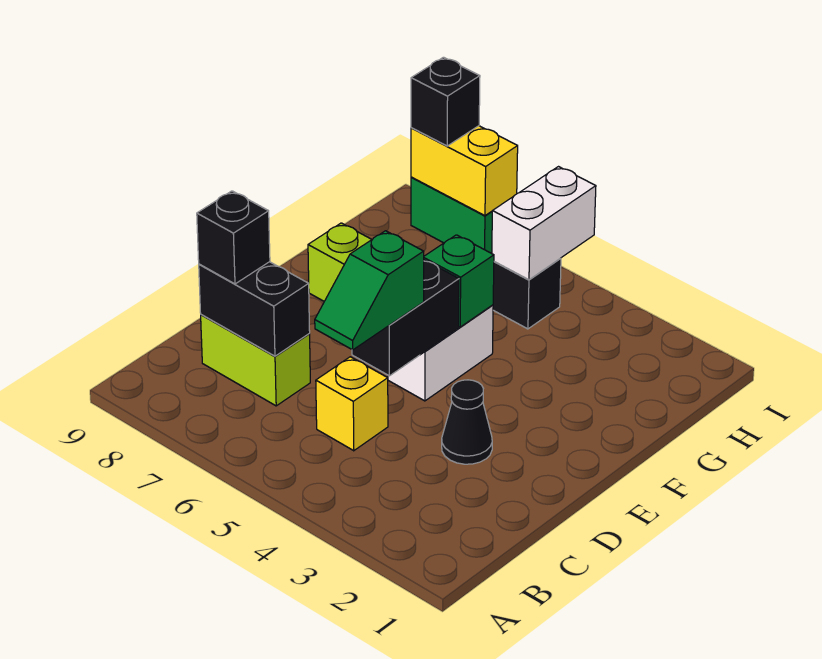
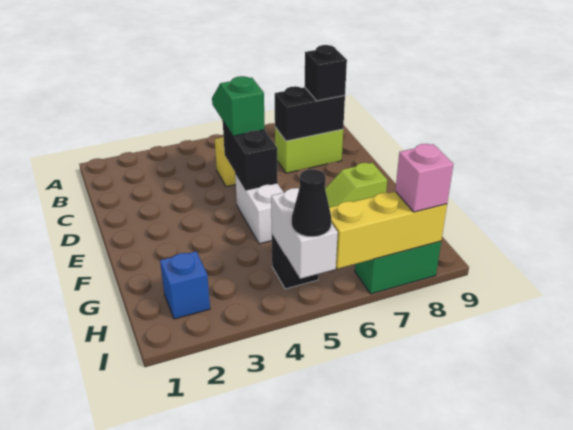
black 1x1 cone [442,380,492,464] -> black 1x1 cone moved to [292,169,331,237]
green 1x1 brick [424,235,494,327] -> none
none -> blue 1x1 brick [160,251,210,319]
yellow 1x2 brick [411,126,518,216] -> yellow 1x3 brick [329,192,447,269]
black 1x1 brick [411,57,480,146] -> pink 1x1 brick [395,144,453,212]

